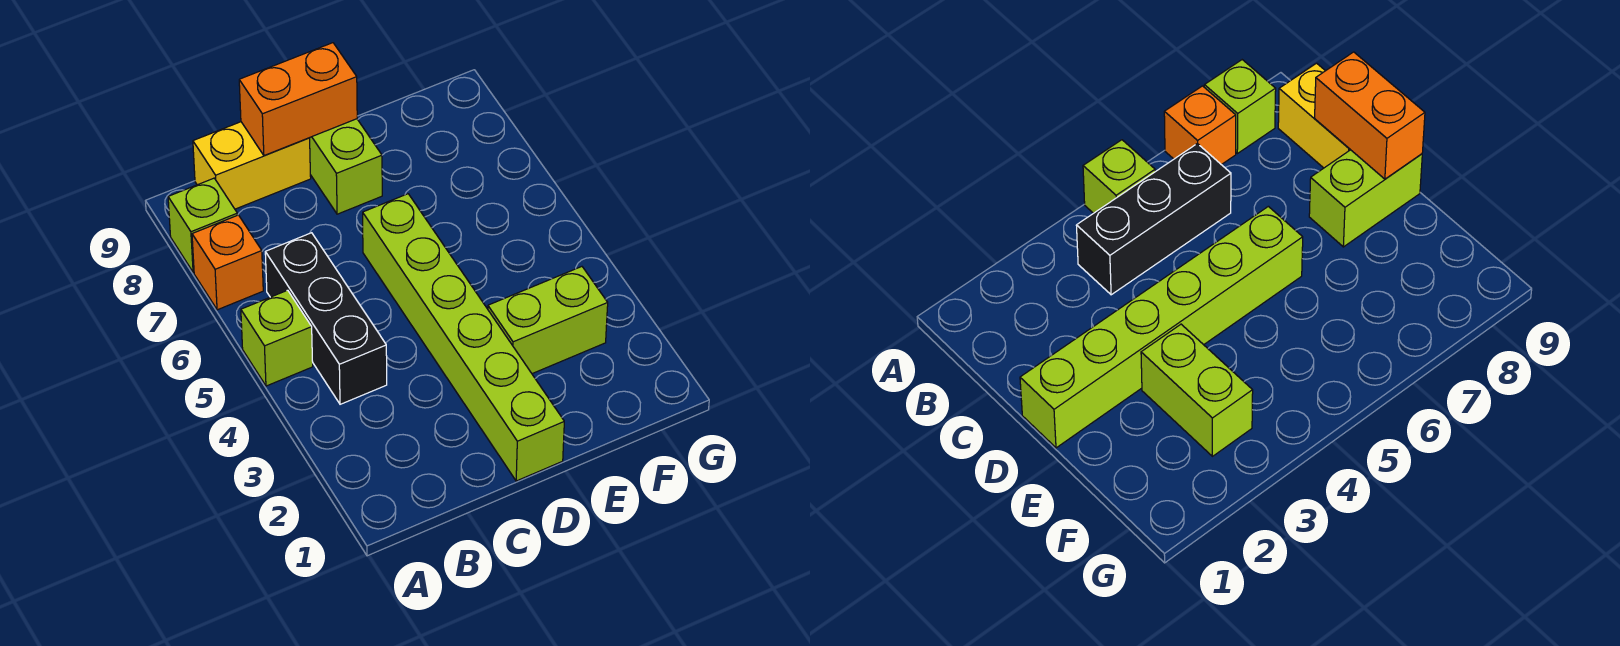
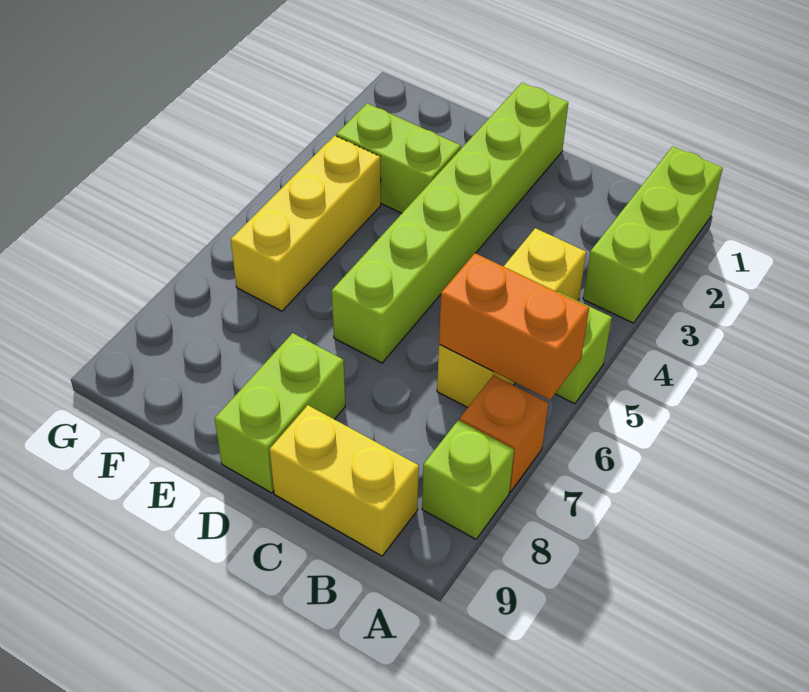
none -> lime 1x3 brick [583,146,723,323]
black 1x3 brick [265,233,387,404] -> yellow 1x3 brick [437,228,586,408]
orange 1x2 brick [239,43,357,155] -> orange 1x2 brick moved to [439,253,589,400]
none -> yellow 1x3 brick [231,136,381,311]

